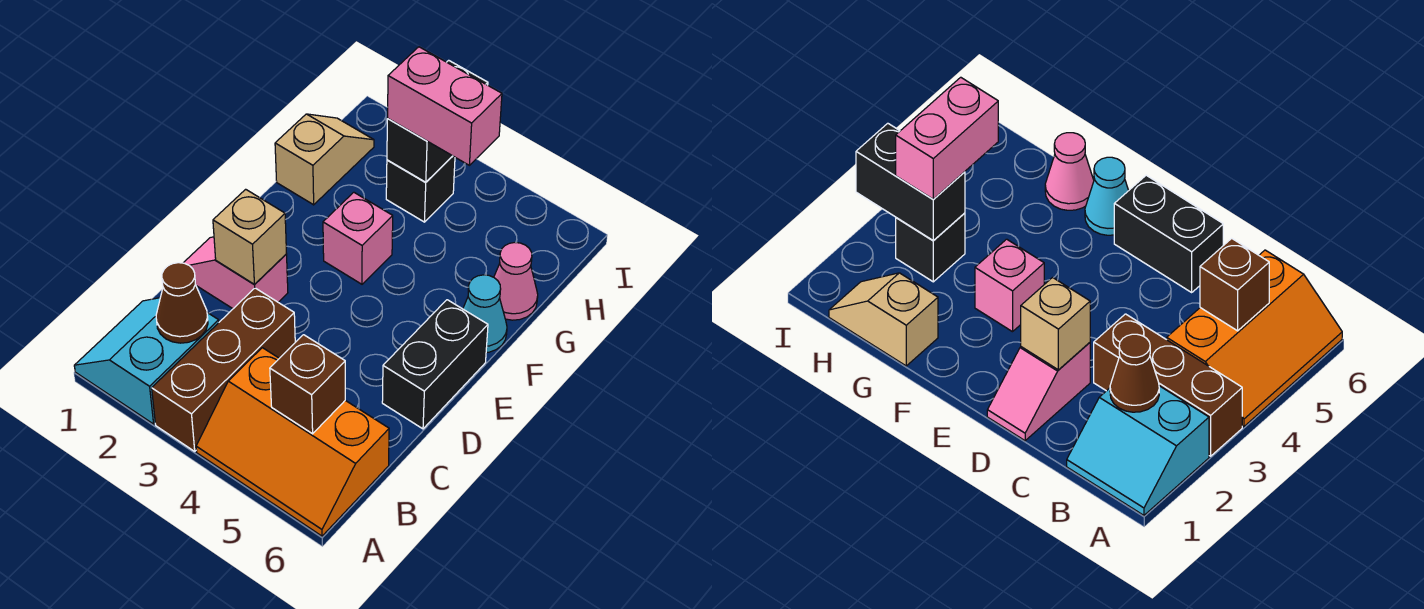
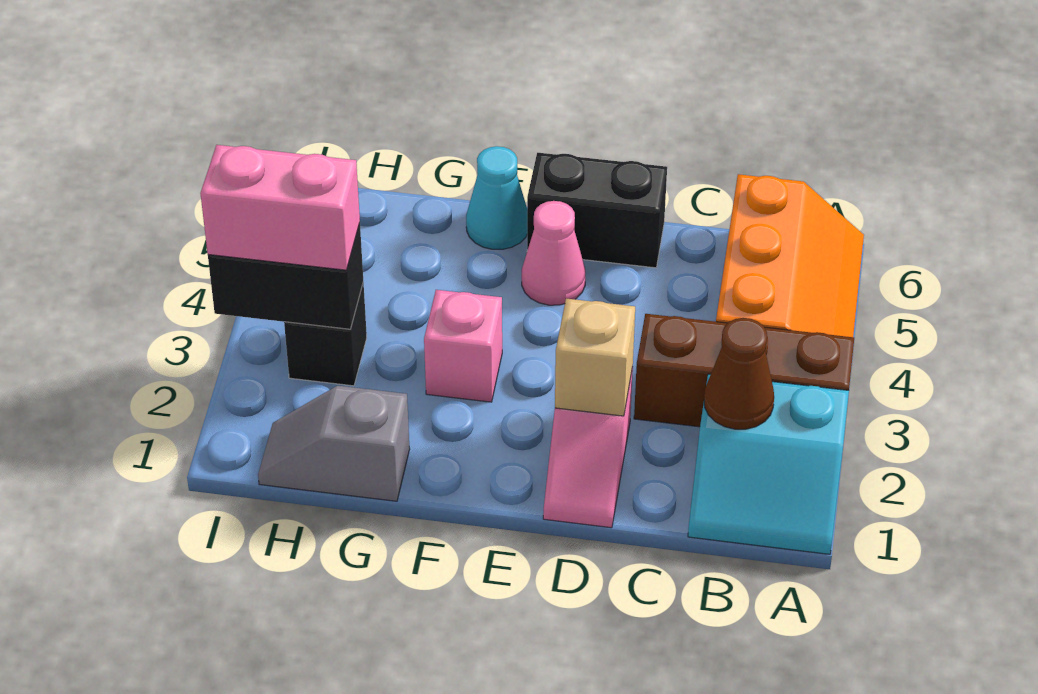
brown 1x1 brick [270,335,345,434] -> none
tan 1x2 slope [275,114,374,205] -> grey 1x2 slope [258,386,410,501]
pink 1x1 cone [494,243,538,320] -> pink 1x1 cone moved to [522,201,585,305]
pink 1x2 brick [388,47,502,165] -> pink 1x2 brick turned to [200,145,360,270]

